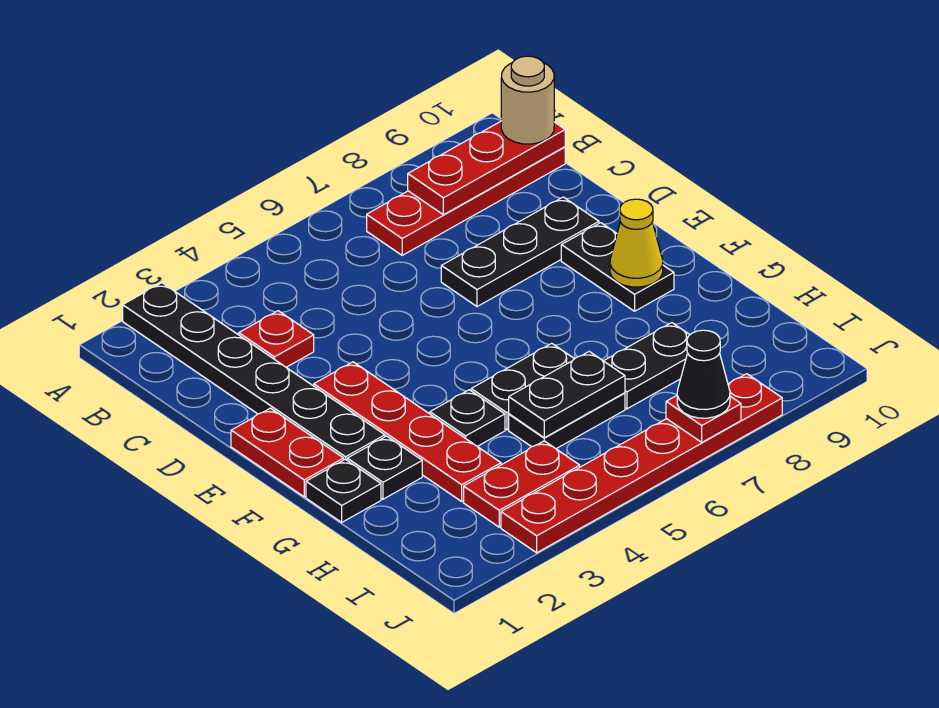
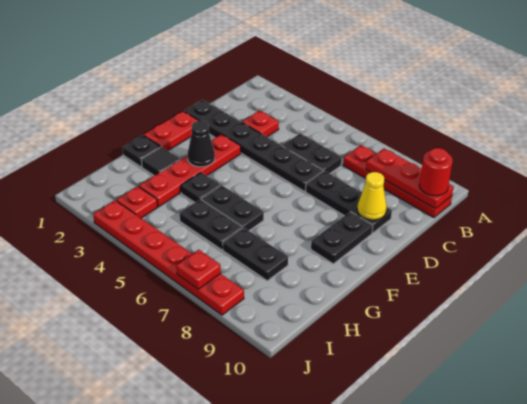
black 1x6 plate [123,283,385,460] -> black 1x6 plate turned to [184,100,323,191]
tan 1x1 round brick [501,56,554,144] -> red 1x1 round brick [419,148,453,196]
yellow 1x1 cone [610,199,663,287] -> yellow 1x1 cone moved to [357,172,387,220]
black 1x1 plate [347,436,422,499] -> black 1x1 tile [141,147,180,176]
black 1x2 plate [509,351,625,438] -> black 1x2 plate moved to [282,134,342,174]
red 1x2 plate [464,441,580,527] -> red 1x1 plate [116,186,158,218]
black 1x1 cone [677,330,730,418] -> black 1x1 cone moved to [188,121,215,167]

